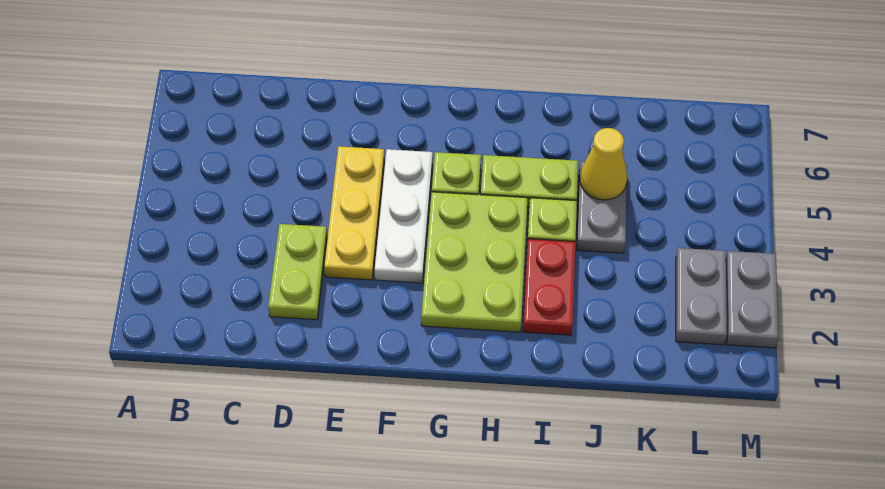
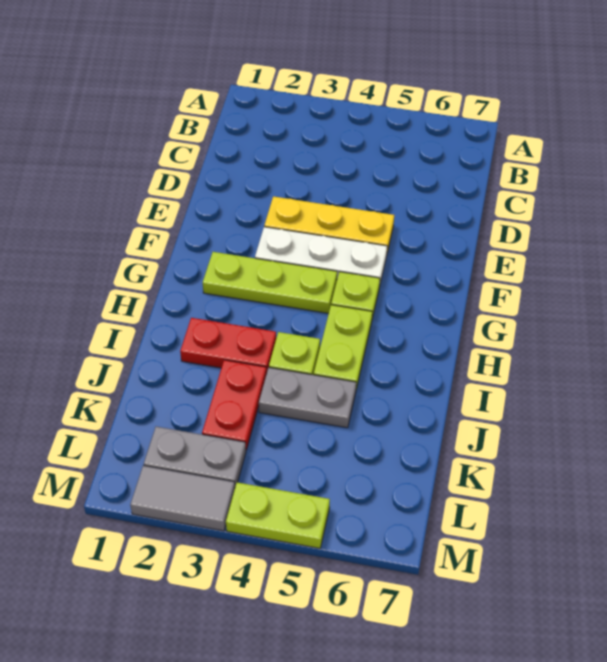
lime 1x2 plate [268,224,327,320] -> lime 1x2 plate moved to [226,482,330,548]
lime 2x3 plate [421,192,528,332] -> lime 1x3 plate [203,252,337,313]
none -> red 1x2 plate [202,360,266,450]
yellow 1x1 cone [580,128,627,200] -> none
grey 1x2 plate [726,251,778,348] -> grey 1x2 tile [130,466,235,531]

